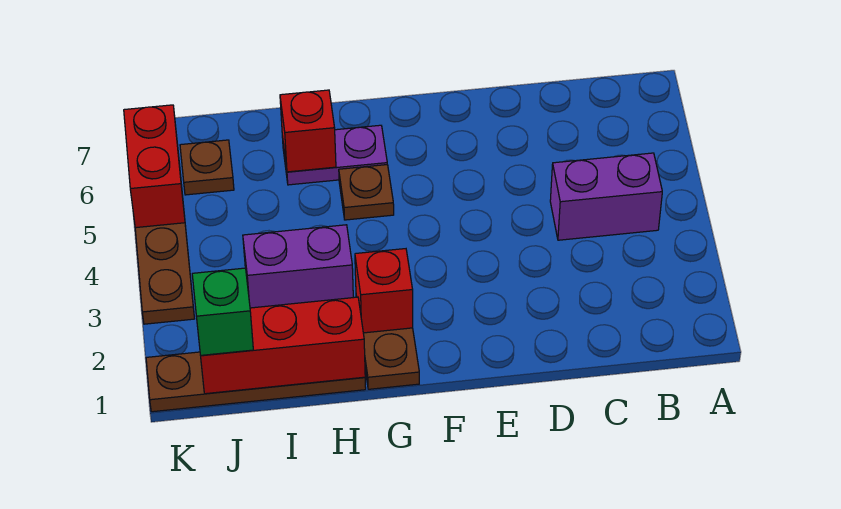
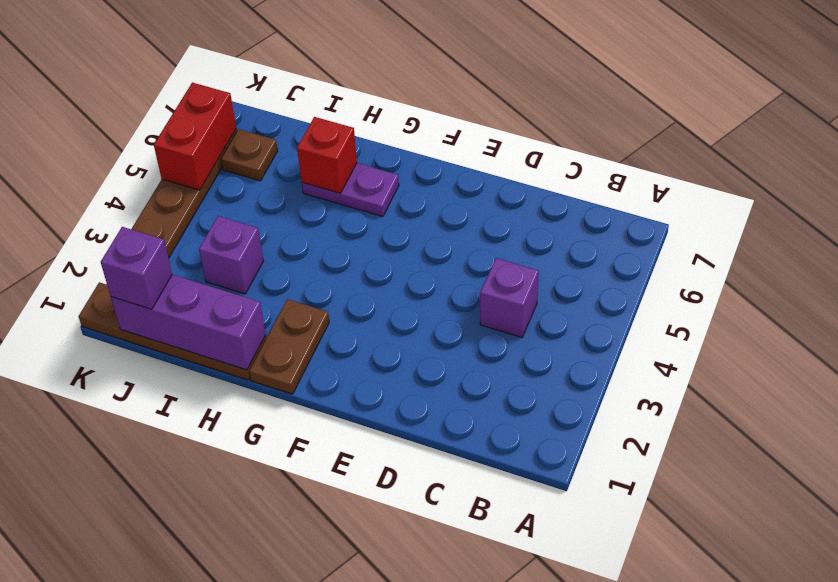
purple 1x2 brick [550,153,662,240] -> purple 1x1 brick [480,258,539,337]
red 1x1 brick [355,249,413,333] -> none
brown 1x1 plate [339,165,394,220] -> none
red 1x3 brick [201,297,365,394] -> purple 1x3 brick [111,275,266,370]
purple 1x2 brick [243,225,353,308] -> purple 1x1 brick [199,216,264,294]
green 1x1 brick [192,268,253,355] -> purple 1x1 brick [101,227,172,309]

